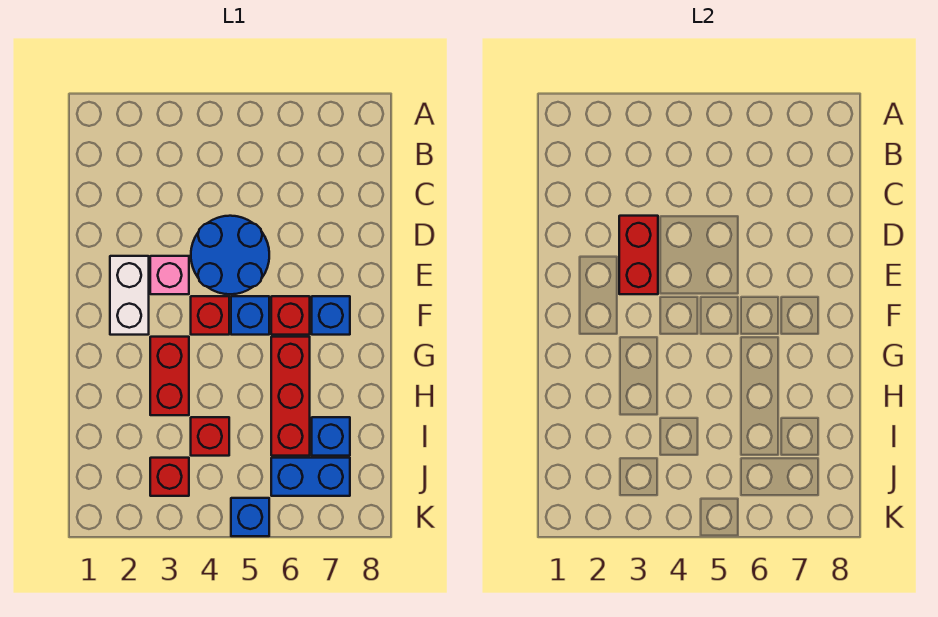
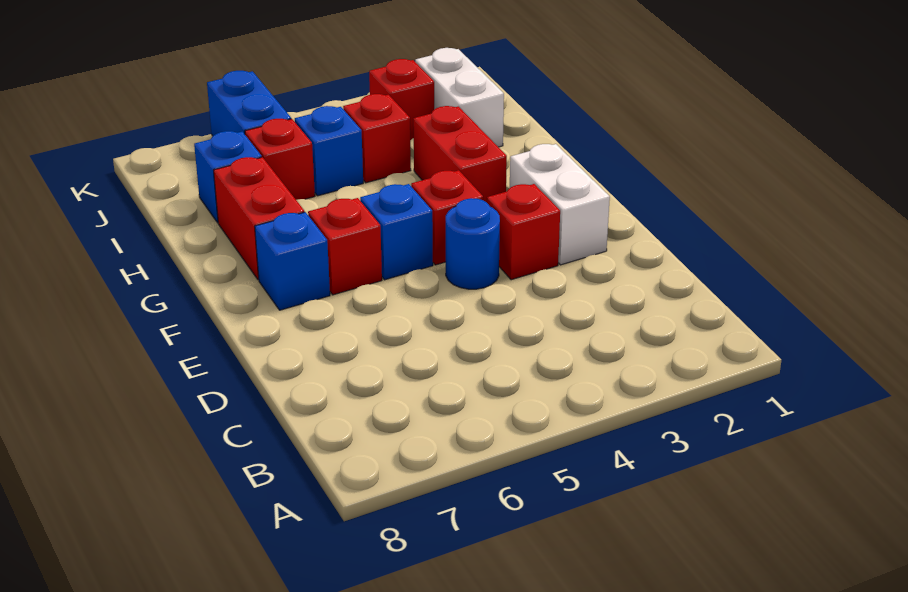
red 1x2 brick [619,216,658,294] -> red 1x2 brick moved to [214,157,305,280]
blue 2x2 round brick [191,216,269,294] -> blue 1x1 round brick [446,198,500,289]
pink 1x1 brick [150,256,189,294] -> red 1x1 brick [487,184,560,280]
red 1x3 brick [271,337,310,456] -> red 1x1 brick [245,119,315,200]
none -> white 1x2 brick [415,48,504,147]
blue 1x2 brick [271,458,350,496] -> blue 1x2 brick turned to [207,71,291,136]
blue 1x1 brick [231,498,269,536] -> blue 1x1 brick moved to [295,106,363,196]

